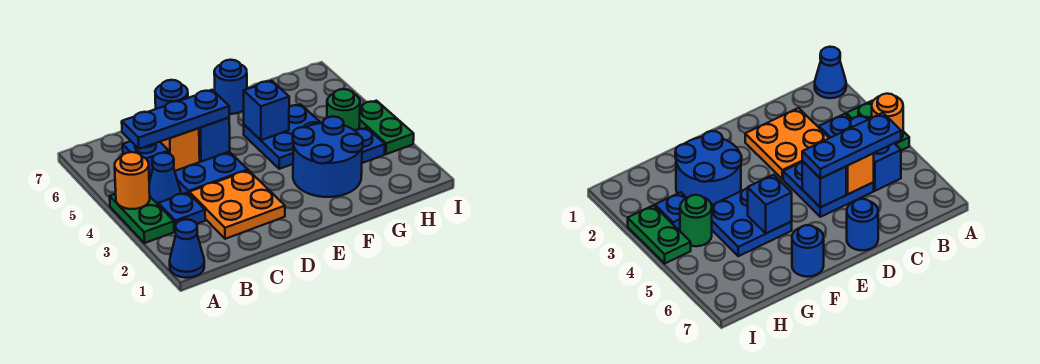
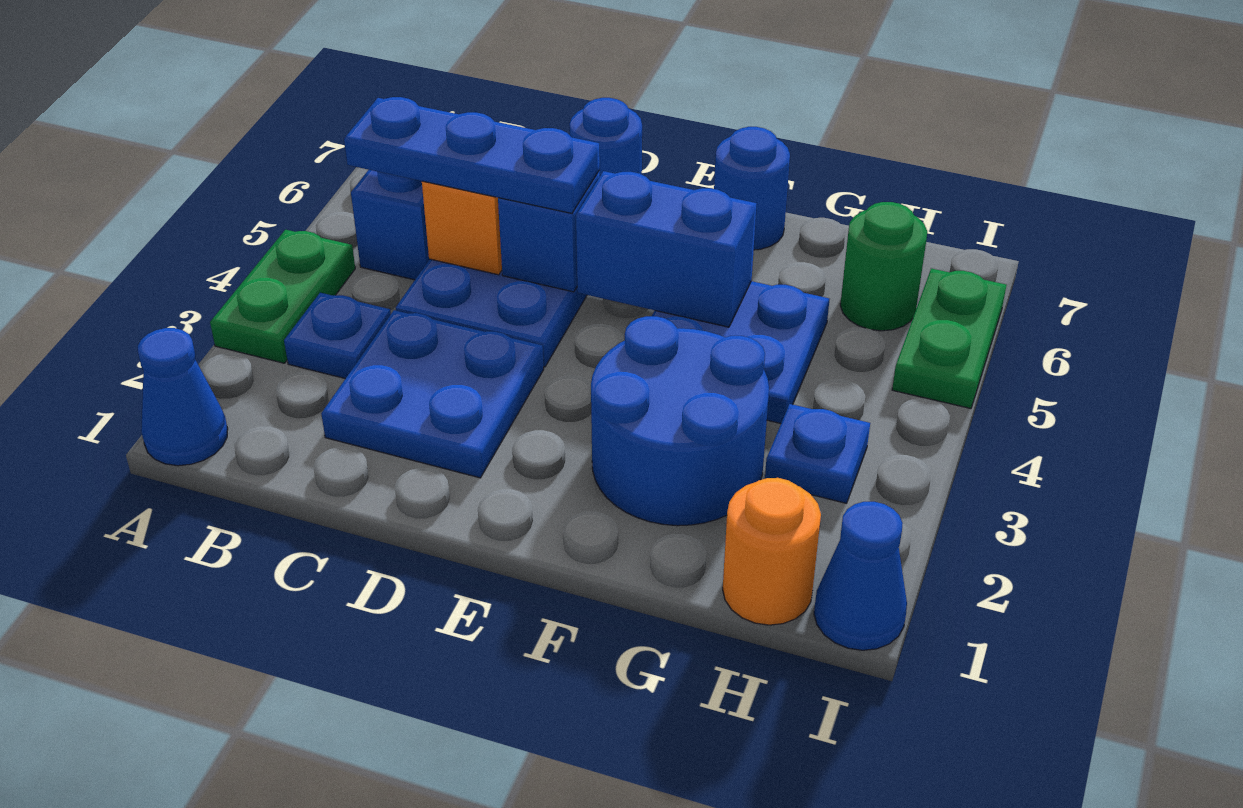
orange 1x1 round brick [115,152,150,209] -> orange 1x1 round brick moved to [723,478,821,625]
blue 1x1 cone [149,153,181,204] -> blue 1x1 cone moved to [814,502,907,650]
orange 2x2 plate [189,170,285,239] -> blue 2x2 plate [321,310,544,478]
blue 1x1 brick [243,81,289,140] -> blue 1x2 brick [576,171,757,327]
green 1x1 round brick [327,89,360,131] -> green 1x1 round brick moved to [840,202,927,331]
green 1x2 plate [359,101,414,154] -> green 1x2 plate moved to [892,269,1006,408]

